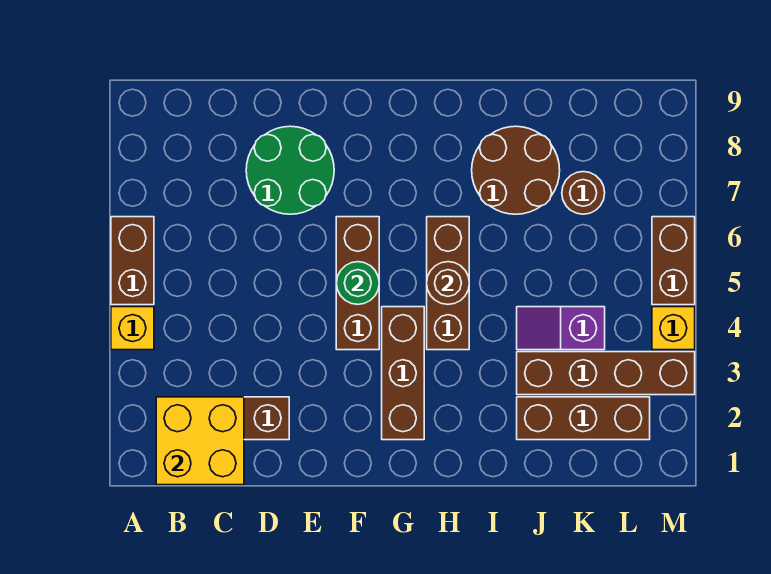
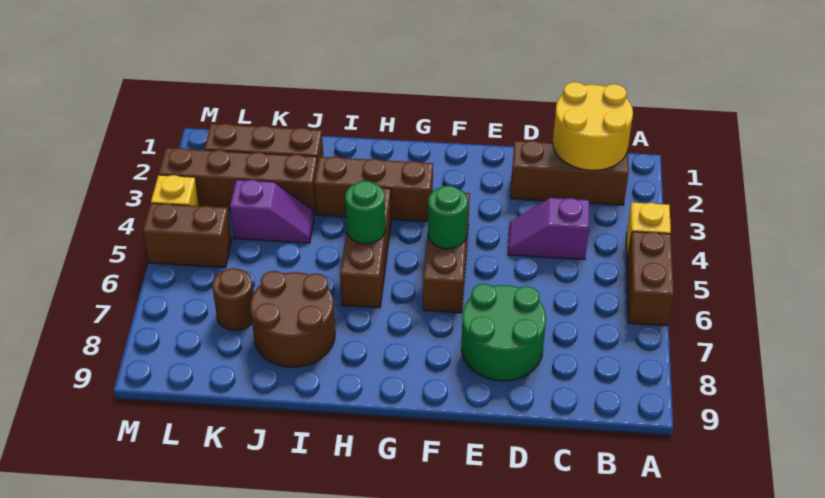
yellow 2x2 brick [156,397,244,485] -> yellow 2x2 round brick [553,82,633,170]
none -> purple 1x2 slope [508,198,589,260]
brown 1x3 brick [382,307,424,440] -> brown 1x3 brick turned to [314,157,433,222]
brown 1x1 round brick [427,262,469,304] -> green 1x1 round brick [345,181,385,244]
brown 1x2 brick [652,217,695,305] -> brown 1x2 brick turned to [143,203,232,268]

